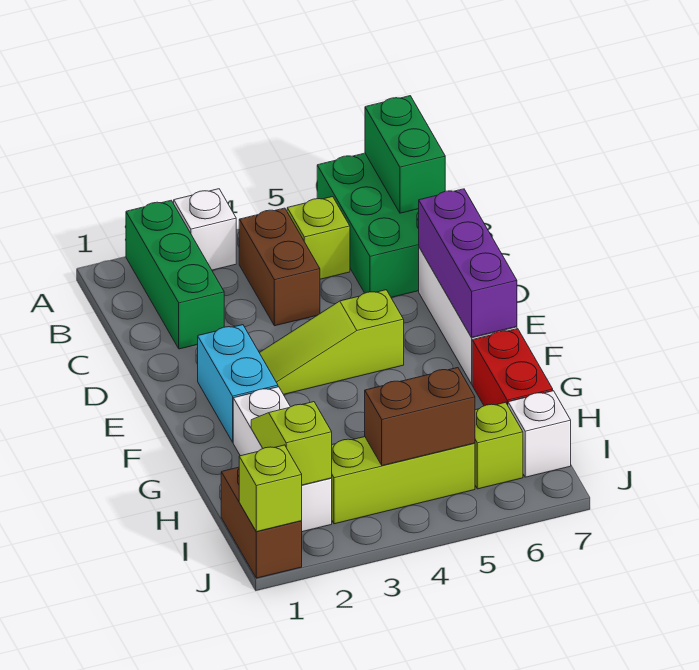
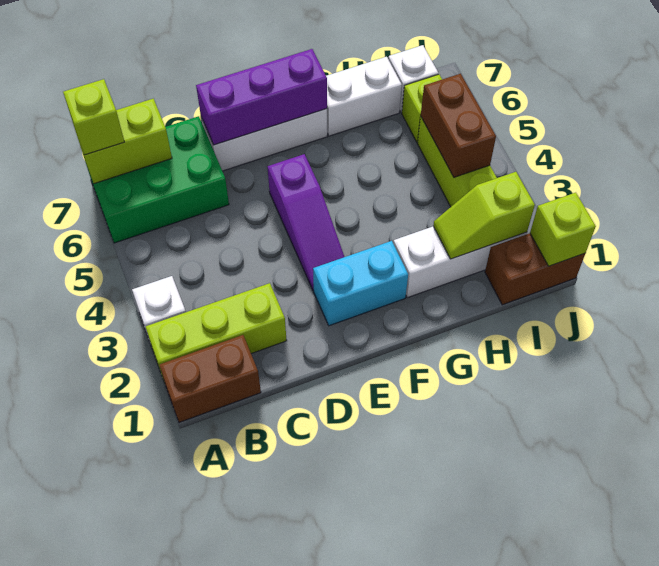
green 1x3 brick [126,200,224,349] -> lime 1x3 brick [145,283,287,380]
green 1x2 brick [365,96,445,213] -> lime 1x2 brick [75,99,172,183]
brown 1x2 brick [239,208,320,326] -> brown 1x2 brick moved to [159,335,261,422]
lime 1x1 brick [287,197,350,279] -> lime 1x1 brick moved to [63,79,124,155]
lime 1x3 slope [259,290,404,394] -> purple 1x3 slope [268,154,344,291]
red 1x2 brick [472,329,553,406] -> white 1x2 brick [326,57,402,136]

